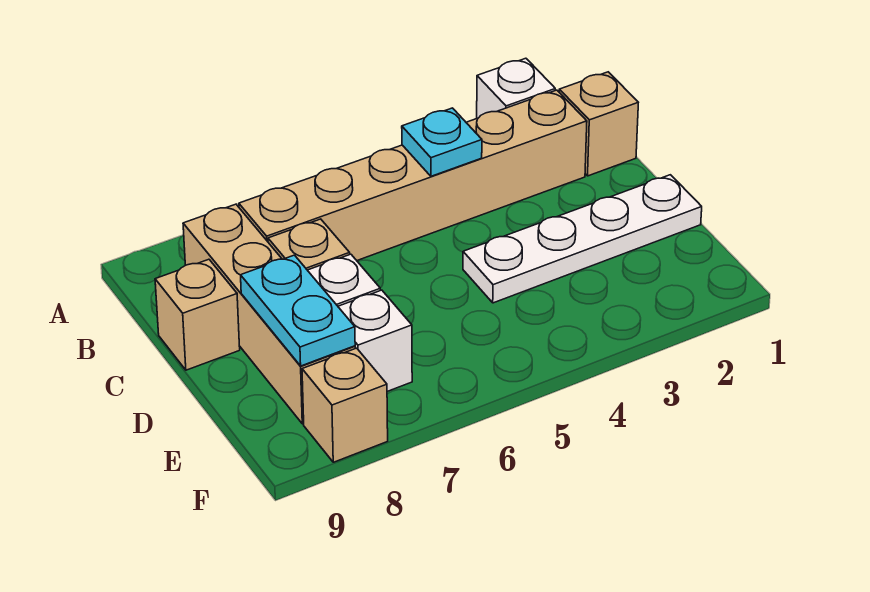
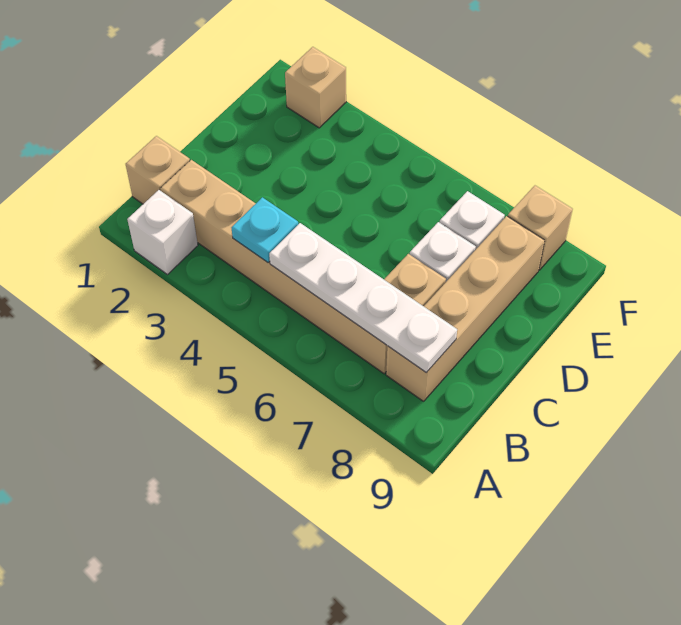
tan 1x1 brick [155,259,240,370] -> tan 1x1 brick moved to [285,47,346,128]
white 1x4 plate [463,175,702,303] -> white 1x4 plate moved to [269,223,457,373]
cyan 1x2 plate [241,255,355,366] -> none

